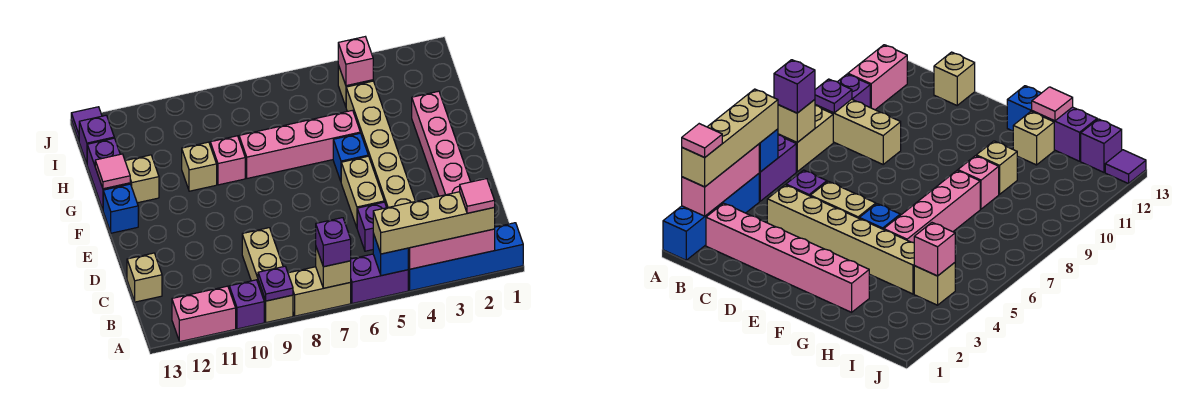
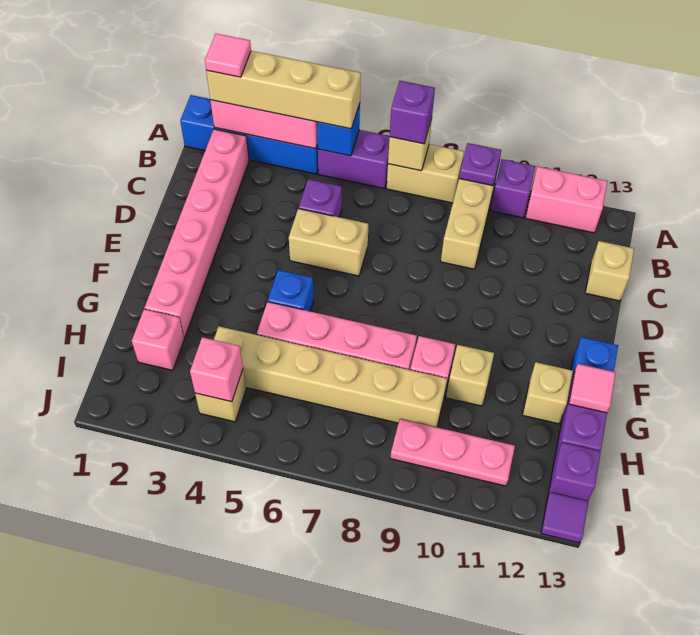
tan 1x6 brick [346,81,415,208] -> tan 1x6 brick turned to [214,326,447,427]
tan 1x2 brick [341,156,384,227] -> tan 1x2 brick turned to [289,209,368,276]
none -> pink 1x1 brick [132,309,184,370]
none -> pink 1x3 plate [390,419,515,486]

